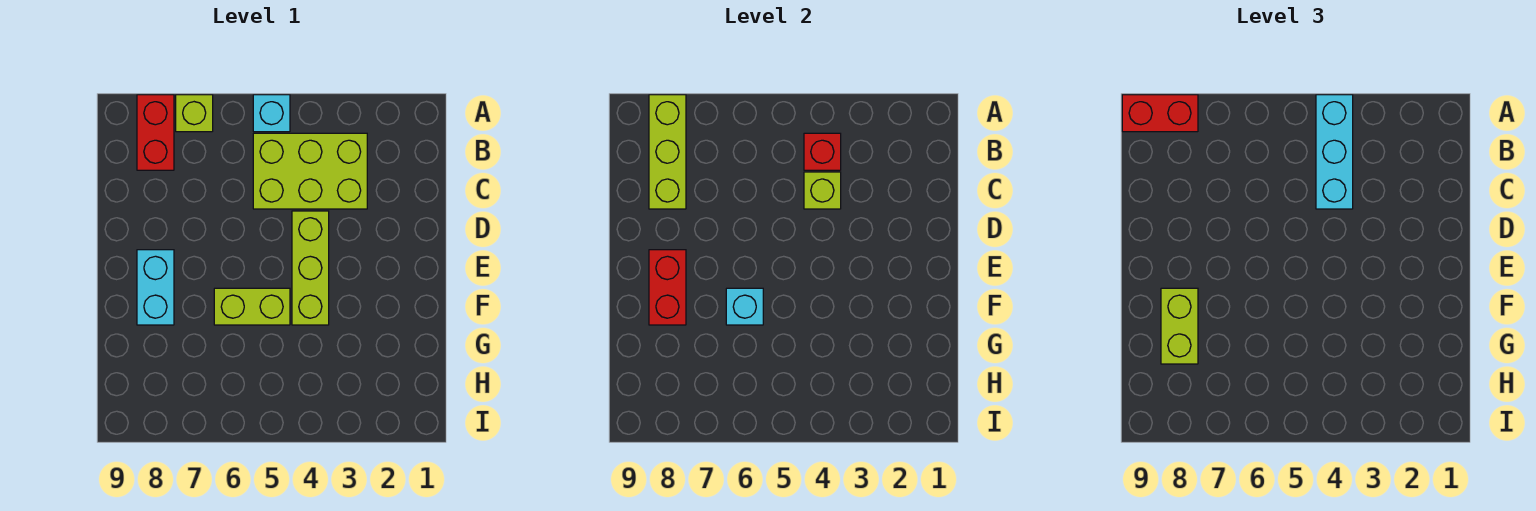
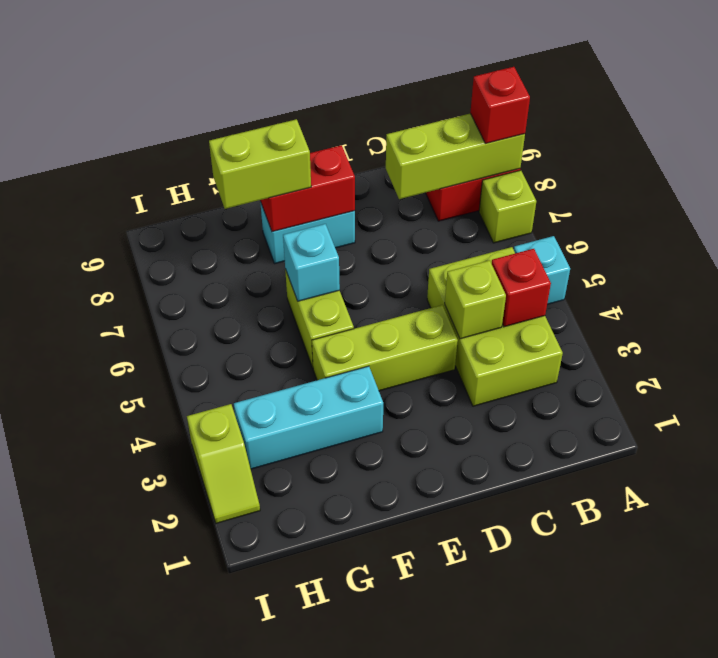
cyan 1x3 brick [1316,95,1353,209] -> cyan 1x3 brick moved to [234,366,383,469]
red 1x2 brick [1122,95,1198,132] -> red 1x1 brick [470,67,530,143]
none -> lime 1x2 slope [187,404,260,523]

